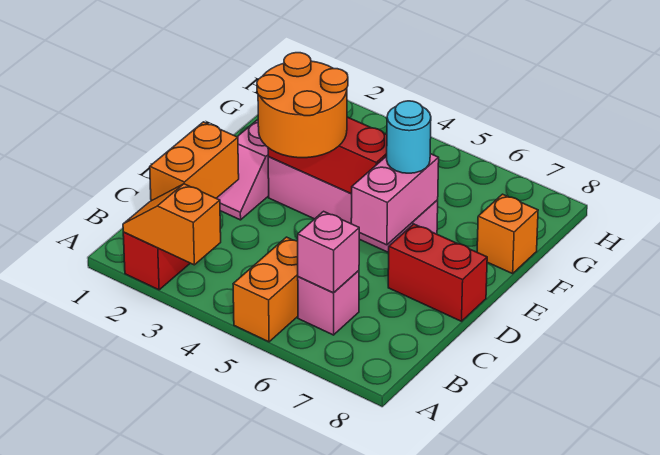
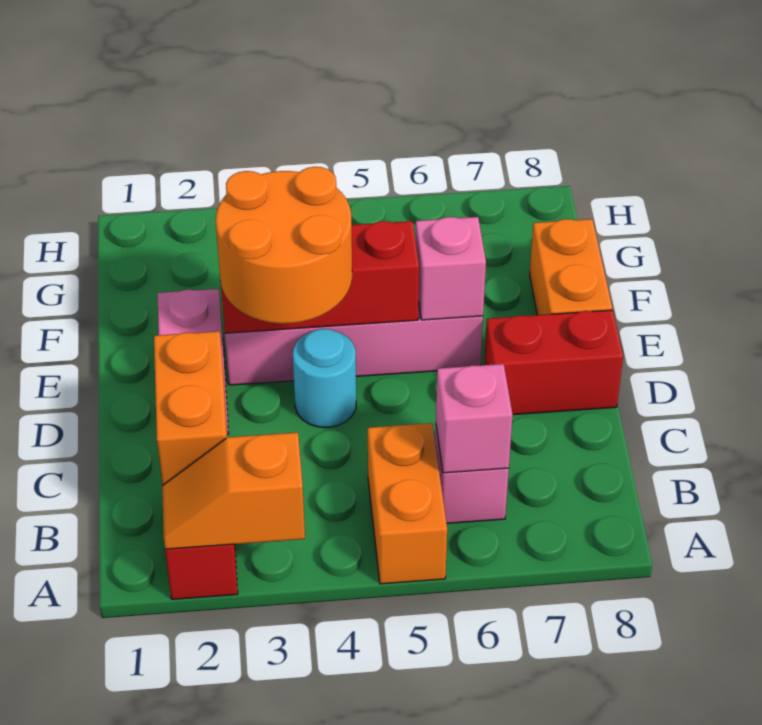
pink 1x2 brick [351,154,439,245] -> pink 1x1 brick [416,217,486,320]
cyan 1x1 round brick [387,101,431,173] -> cyan 1x1 round brick moved to [293,329,356,428]
orange 1x1 brick [477,194,538,274] -> orange 1x2 brick [530,219,612,315]

